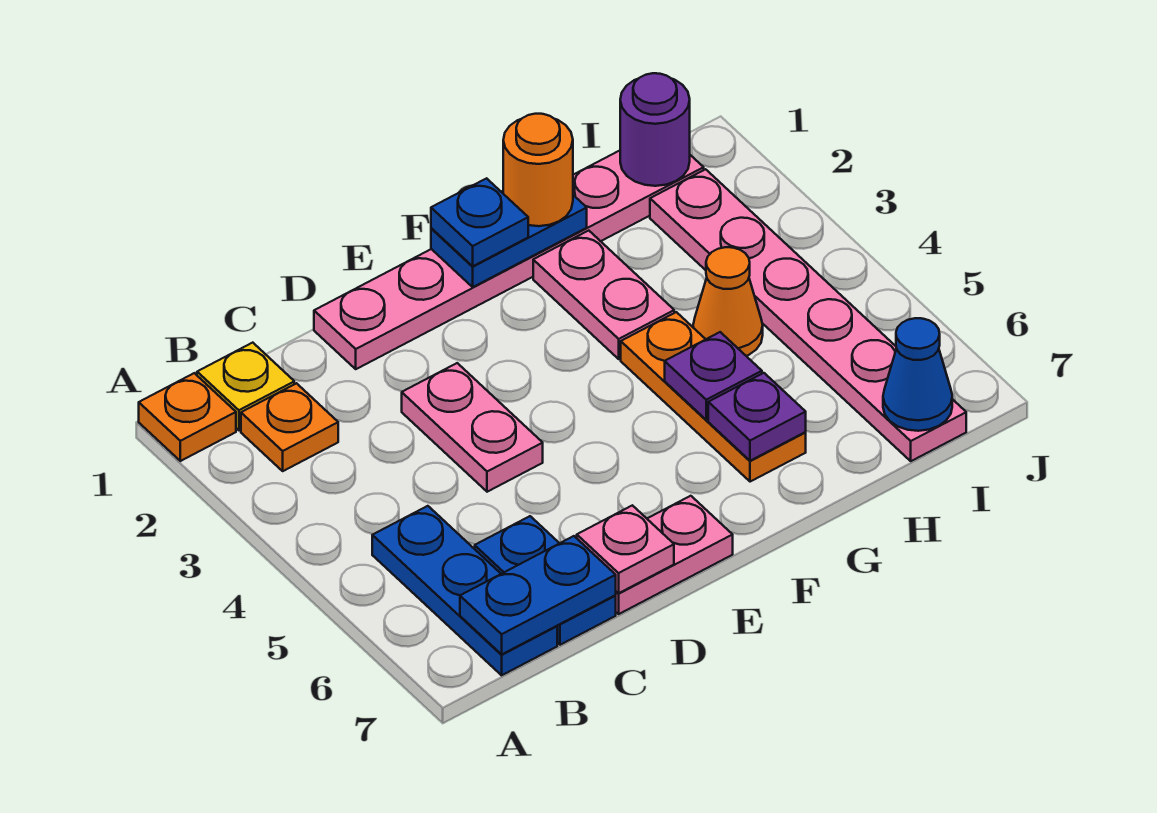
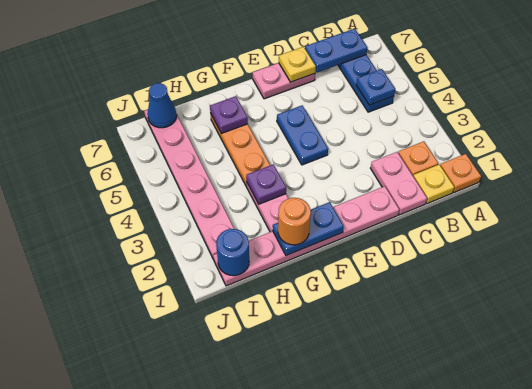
blue 1x2 plate [475,516,616,645] -> blue 1x2 plate moved to [277,106,328,165]
pink 1x2 plate [402,363,543,492] -> pink 1x2 plate moved to [371,152,427,215]
pink 1x1 plate [577,505,674,593] -> yellow 1x1 plate [279,47,316,82]
blue 1x1 plate [431,178,528,266] -> blue 1x1 plate moved to [356,69,395,105]
purple 1x1 plate [665,332,762,420] -> purple 1x1 plate moved to [246,164,286,204]
orange 1x1 cone [693,247,763,356] -> none
purple 1x1 round brick [620,73,690,186] -> blue 1x1 round brick [216,229,249,276]

